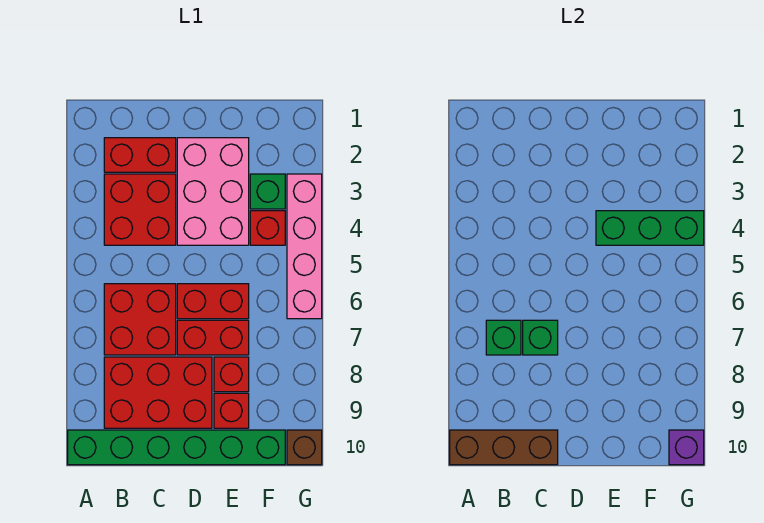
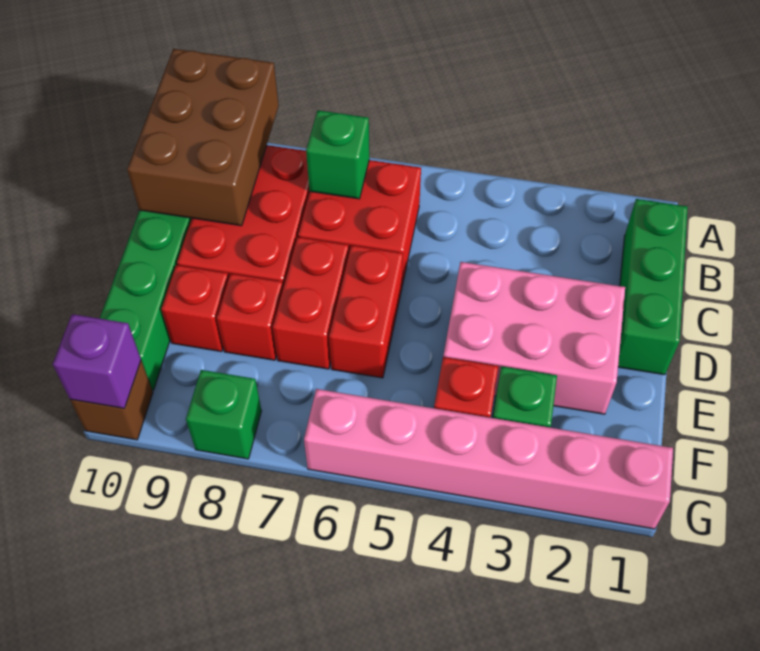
brown 1x3 brick [450,430,558,465] -> brown 2x3 brick [127,49,279,226]
red 1x2 brick [104,138,176,172] -> none
red 2x2 brick [104,174,176,245] -> none
green 1x1 brick [523,320,558,355] -> green 1x1 brick moved to [186,370,262,459]
green 1x3 brick [596,211,704,245] -> green 1x3 brick moved to [618,199,688,375]
pink 1x4 brick [287,174,322,319] -> pink 1x6 brick [304,389,673,529]

